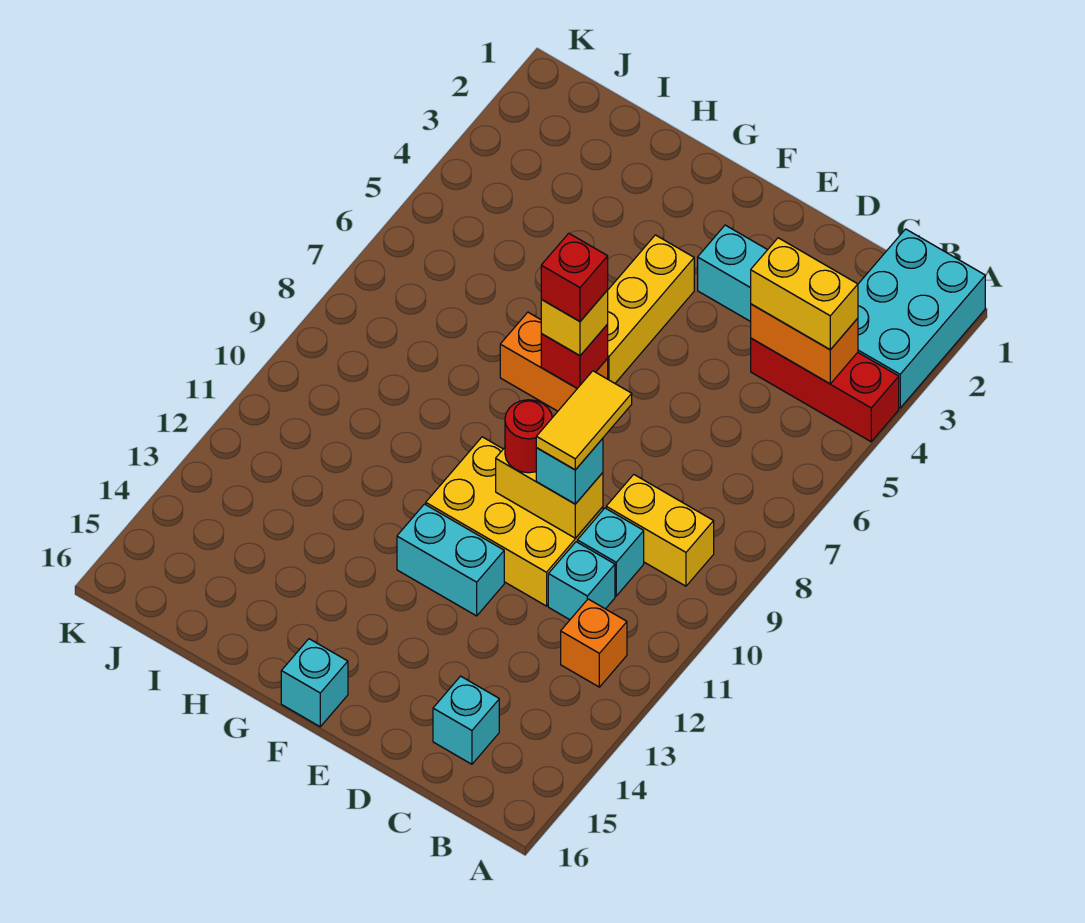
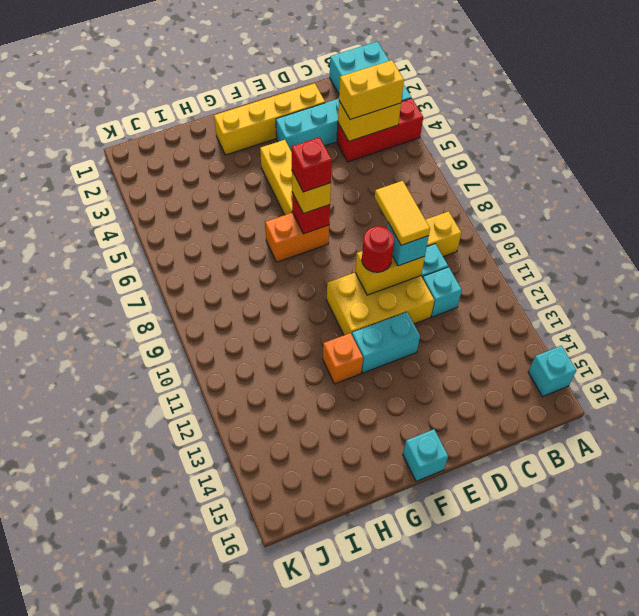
orange 1x2 brick [751,304,858,384] -> yellow 1x2 brick [338,101,401,141]
orange 1x1 brick [561,599,627,687] -> orange 1x1 brick moved to [323,333,363,384]
cyan 1x1 brick [433,676,499,764] -> cyan 1x1 brick moved to [528,346,576,396]
none -> yellow 1x4 brick [214,83,325,155]

